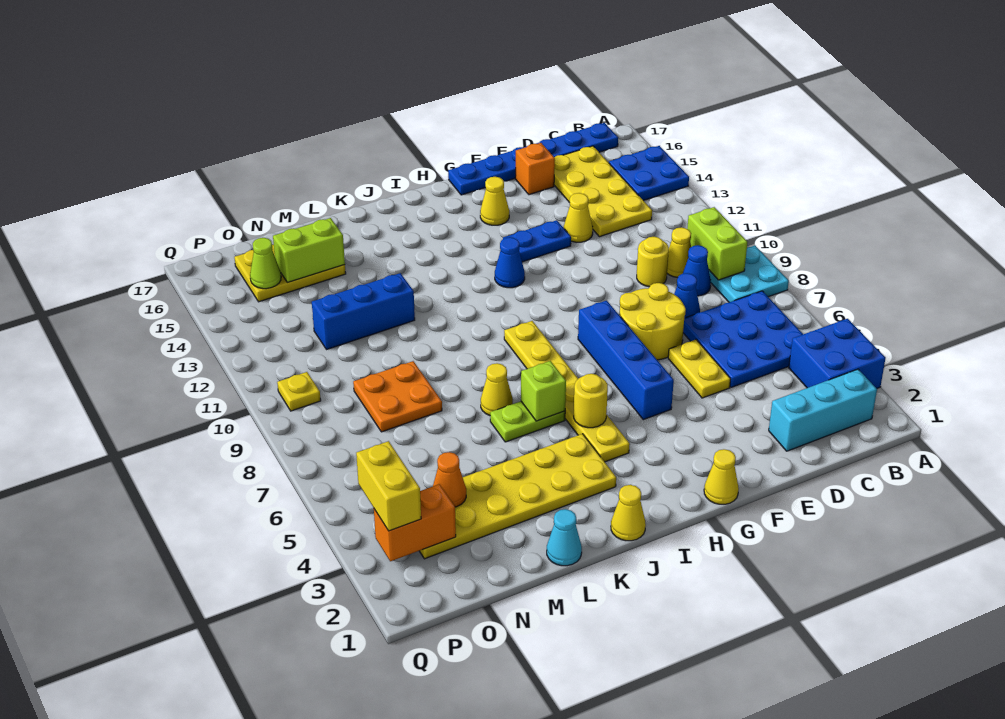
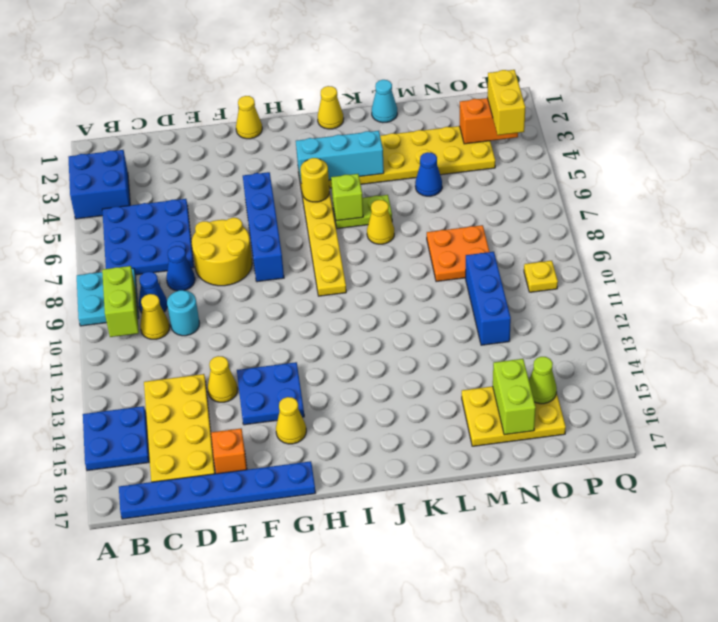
cyan 1x3 brick [769,369,877,451] -> cyan 1x3 brick moved to [296,131,384,184]
yellow 1x1 round brick [637,237,669,287] -> cyan 1x1 round brick [167,290,199,336]
yellow 1x2 plate [668,340,731,398] -> none
blue 1x2 plate [503,220,571,262] -> blue 2x2 plate [237,362,304,425]
blue 1x1 cone [495,237,525,288] -> blue 1x1 cone moved to [415,152,442,196]
blue 1x3 brick [312,273,415,350] -> blue 1x3 brick turned to [465,252,511,345]
lime 1x2 brick [273,218,345,282] -> lime 1x2 brick turned to [493,359,536,435]
orange 1x1 cone [433,452,466,507] -> none

